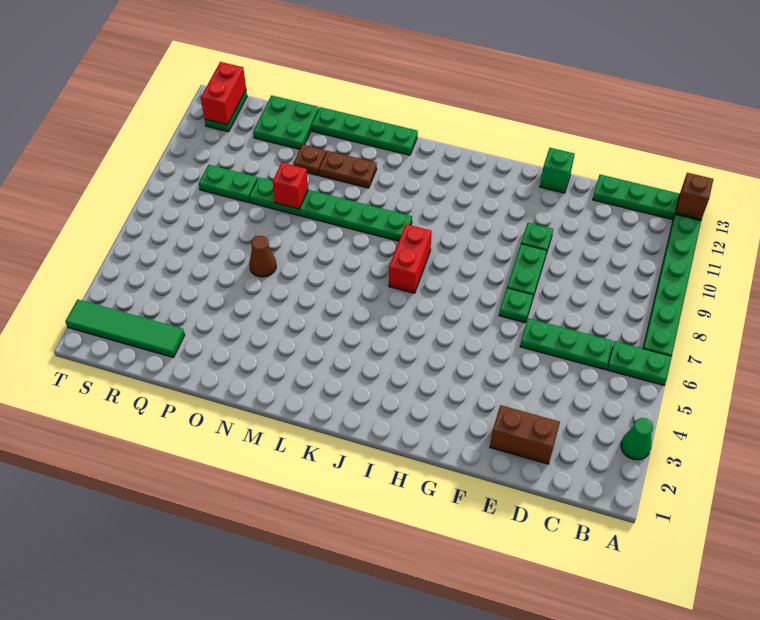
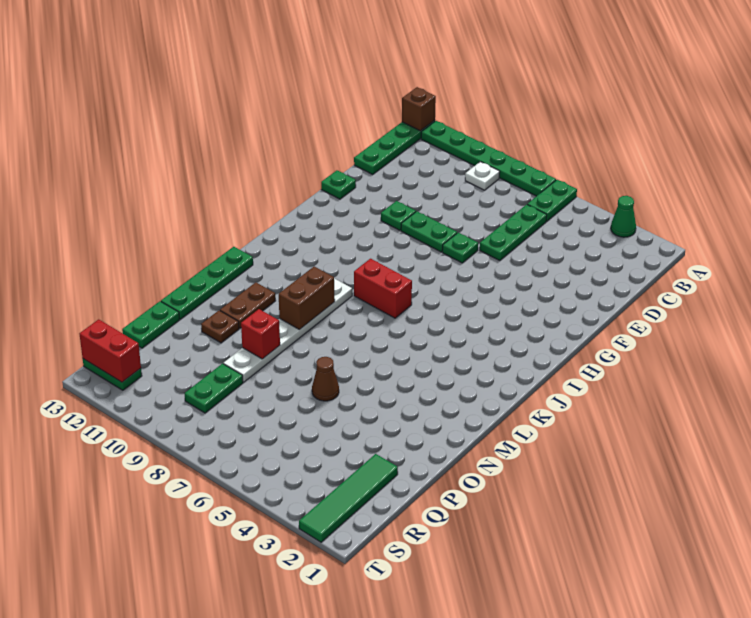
none -> white 1x1 plate [465,162,500,190]
brown 1x2 brick [490,405,560,464] -> brown 1x2 brick moved to [279,267,335,330]
green 1x1 brick [540,148,575,193] -> green 1x1 plate [321,170,356,199]
green 1x6 plate [249,177,412,241] -> white 1x6 plate [223,278,352,382]
green 2x2 plate [253,95,319,149] -> green 1x2 plate [122,301,180,348]

